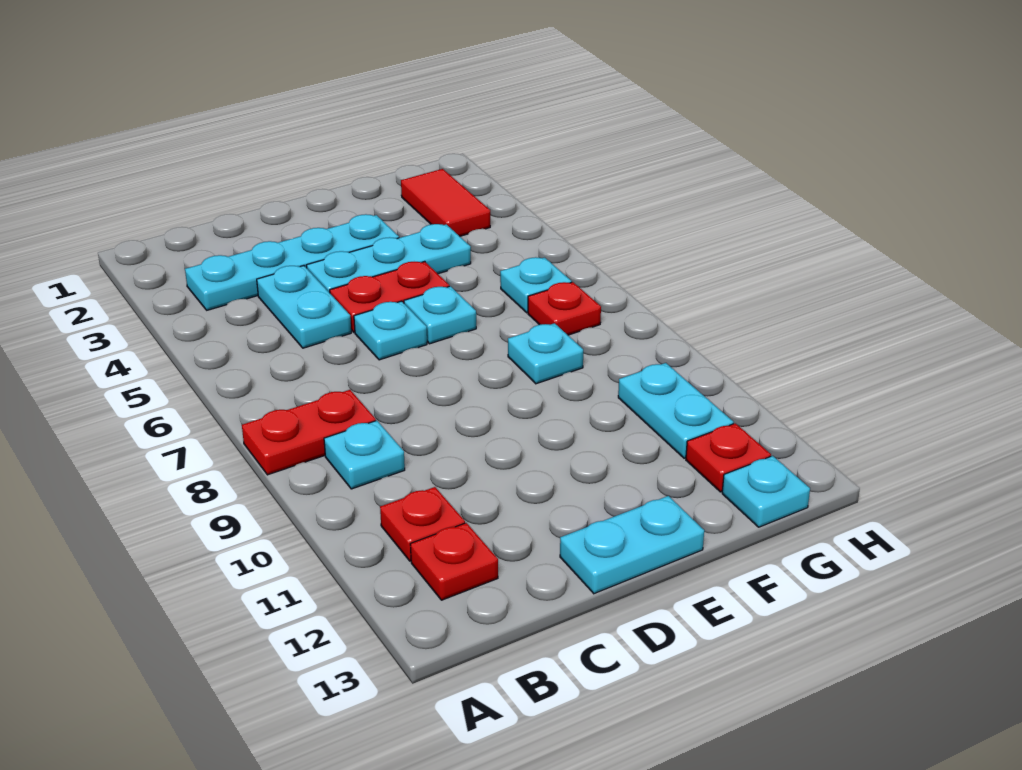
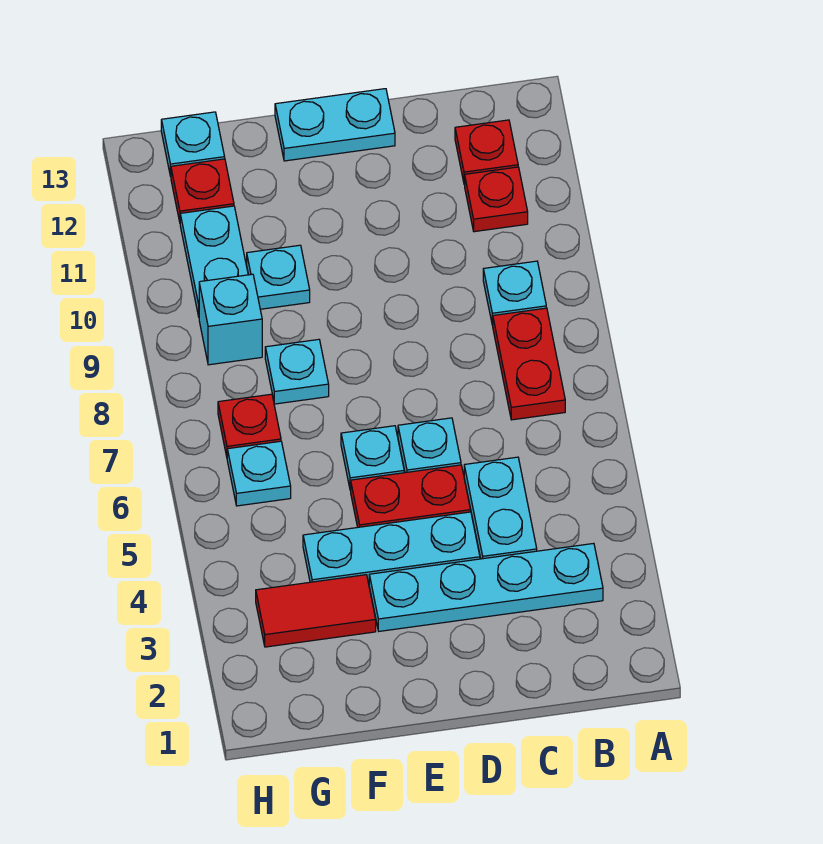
red 1x2 plate [242,390,376,475] -> red 1x2 plate turned to [493,308,565,420]
none -> cyan 1x1 plate [247,245,310,309]
red 1x2 tile [401,169,490,236] -> red 1x2 tile turned to [256,575,376,647]
none -> cyan 1x1 brick [199,274,262,365]

